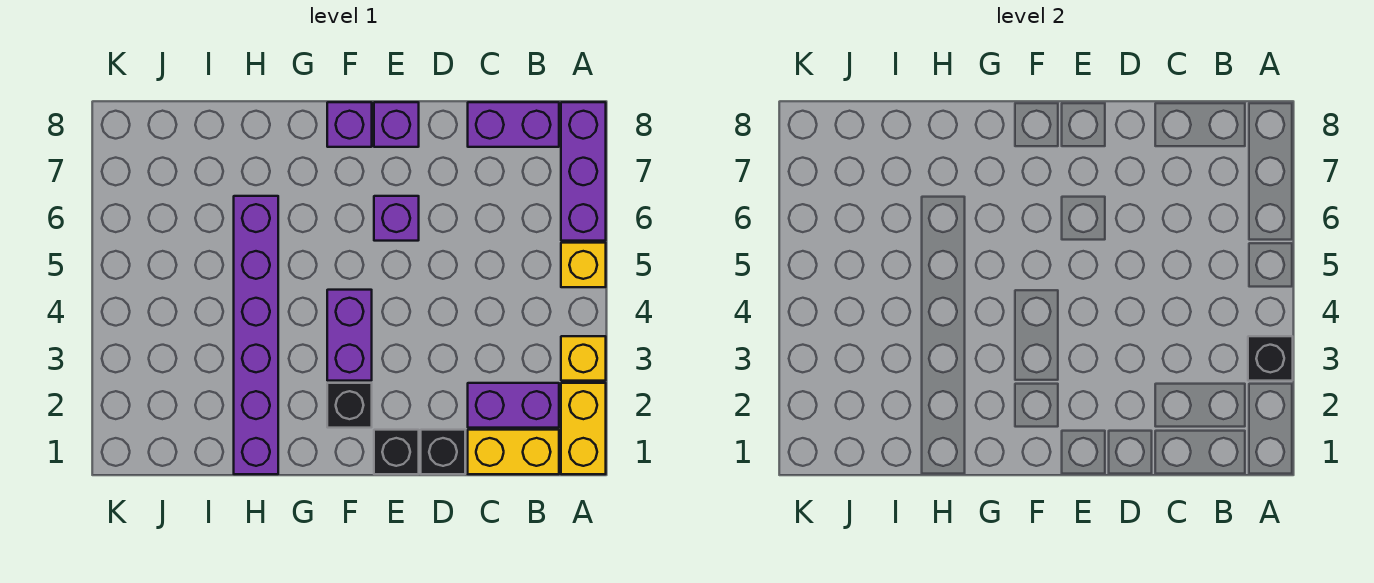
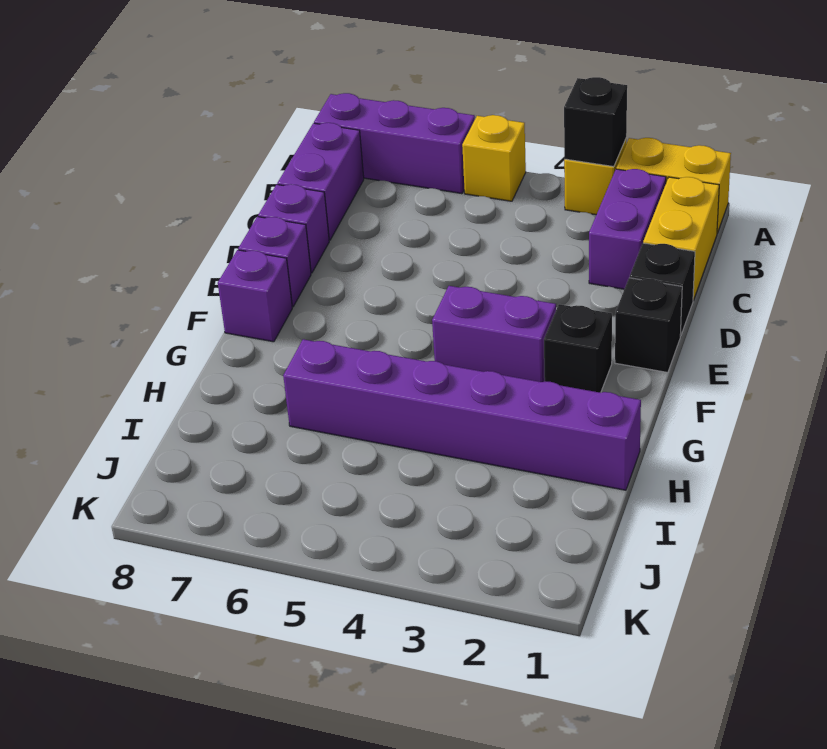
purple 1x1 brick [374,196,419,241] -> purple 1x1 brick moved to [258,184,329,273]

